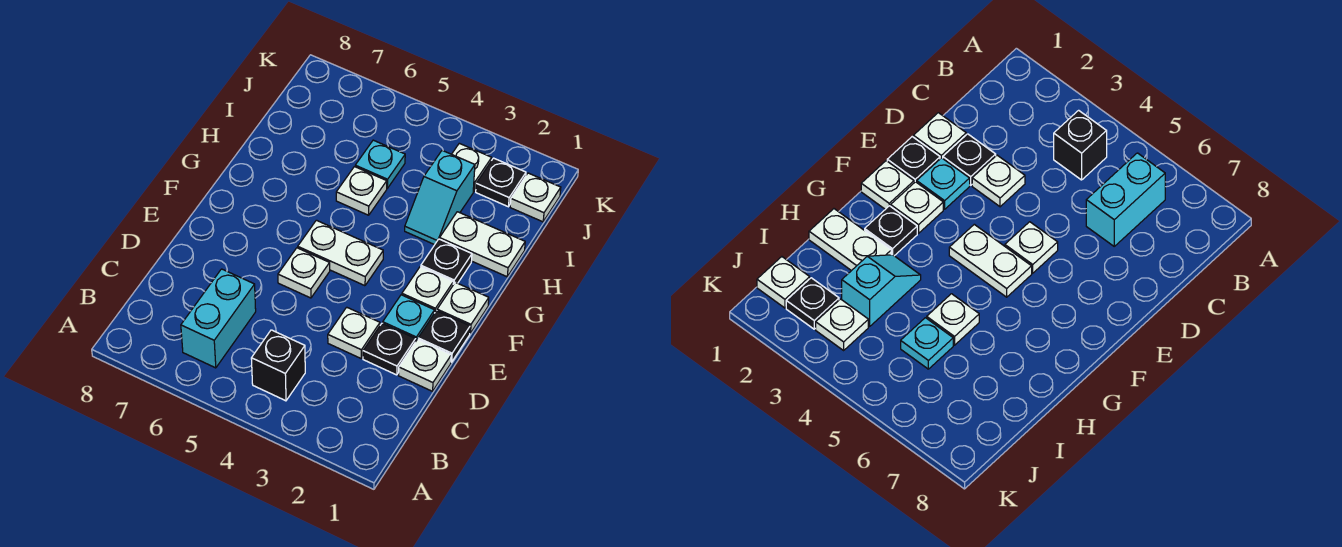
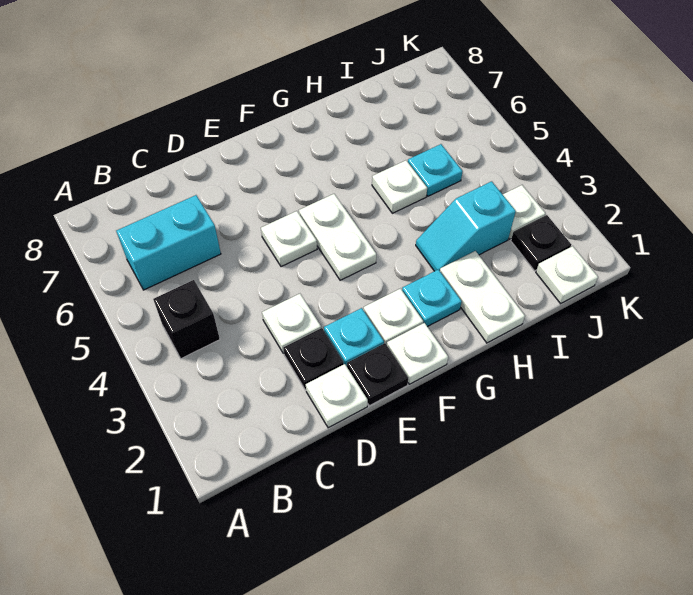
black 1x1 plate [421,239,472,285] -> cyan 1x1 plate [402,269,462,327]

